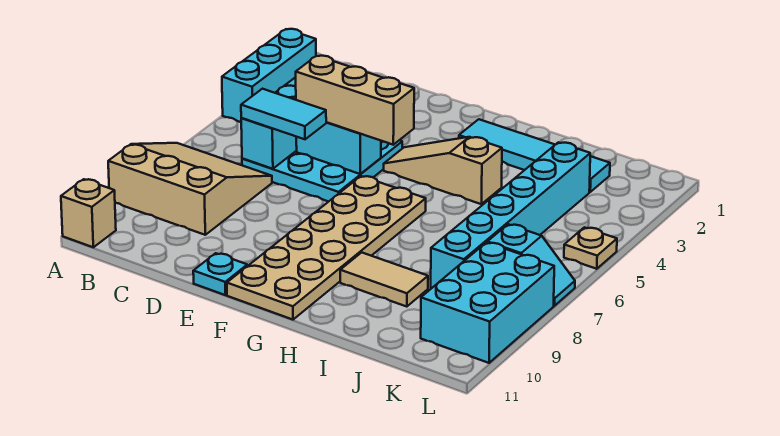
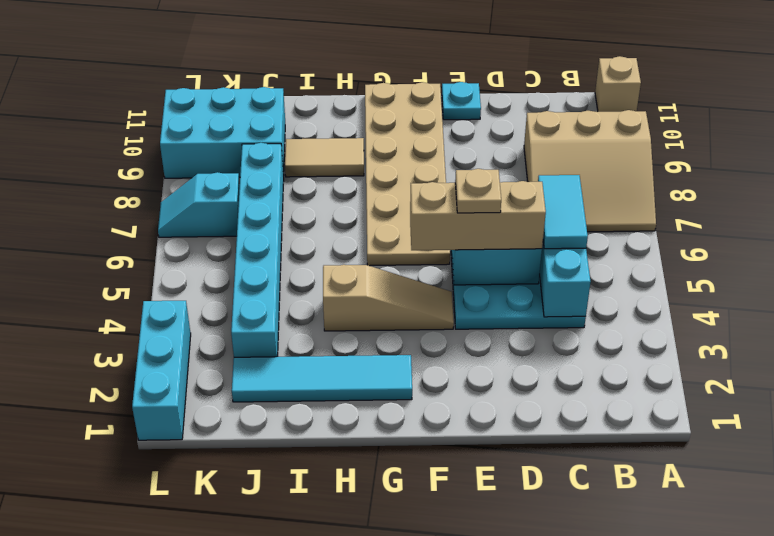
cyan 1x3 brick [222,29,316,122] -> cyan 1x3 brick moved to [132,301,191,440]
cyan 1x2 tile [241,89,327,139] -> cyan 1x2 tile turned to [538,175,588,249]
cyan 2x3 brick [421,243,554,363] -> cyan 2x3 brick turned to [160,87,285,178]
tan 1x1 plate [564,227,617,269] -> tan 1x1 plate moved to [455,169,501,213]

